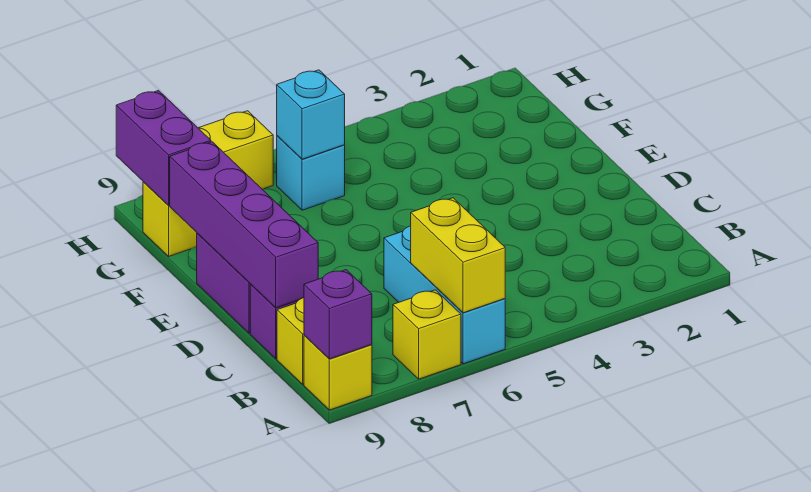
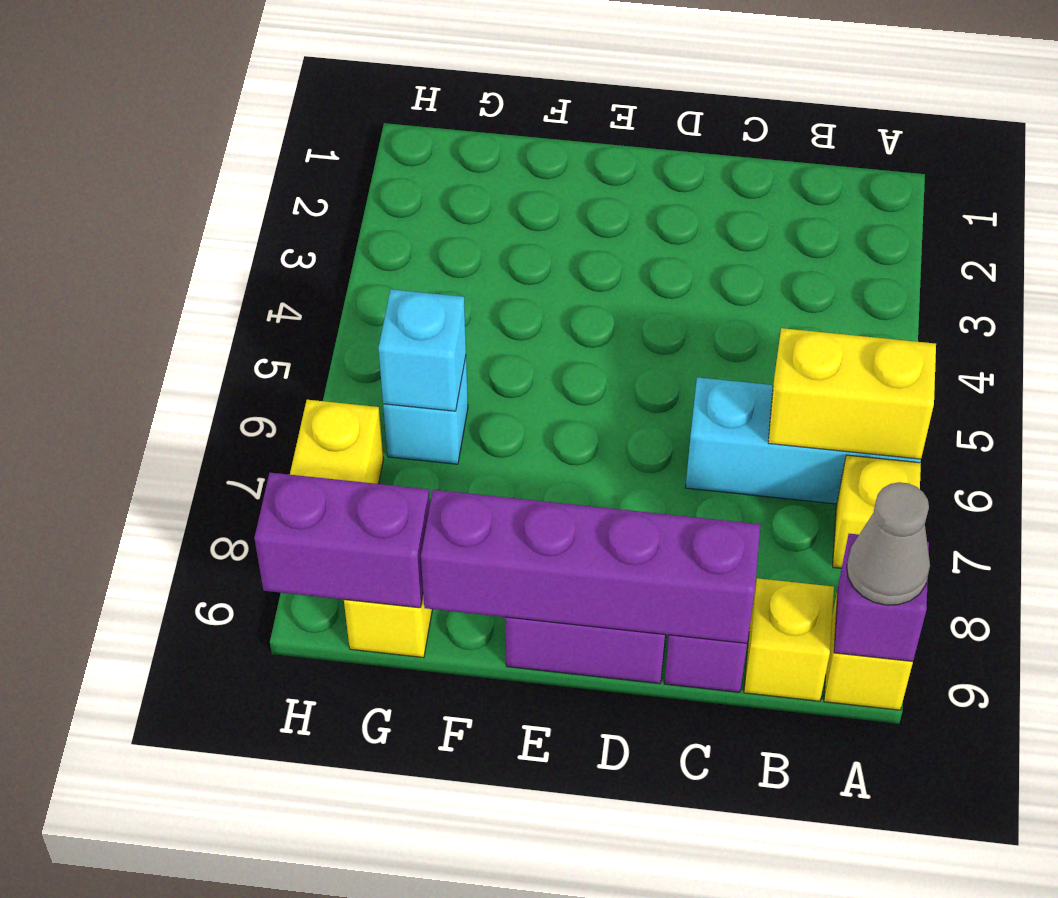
none -> grey 1x1 cone [847,482,930,605]

